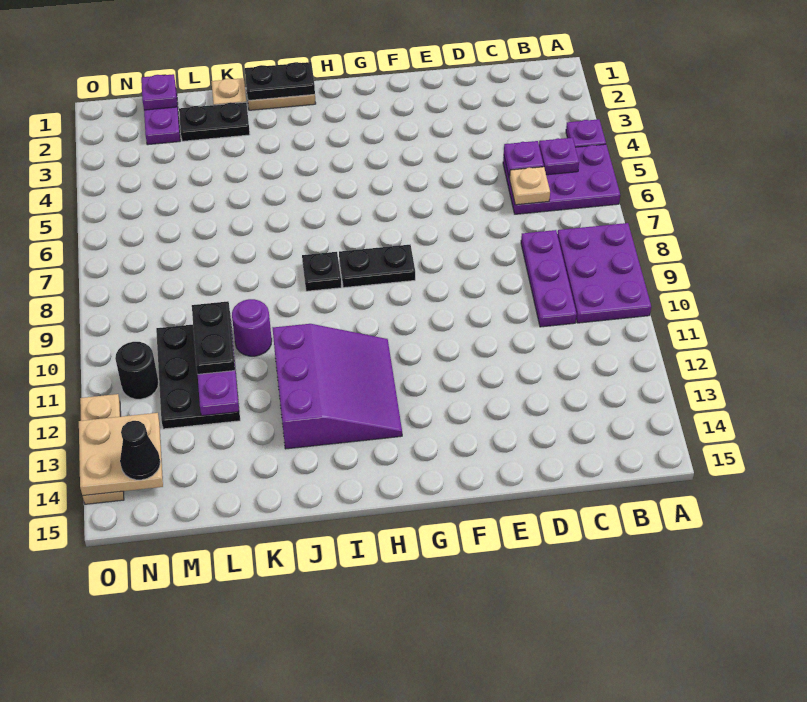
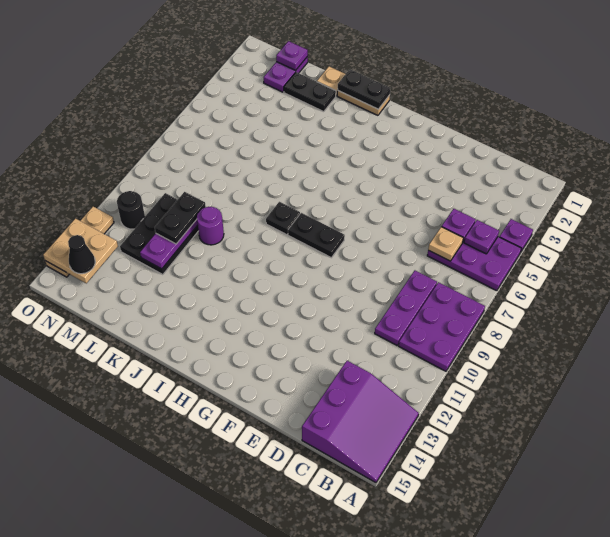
purple 3x3 slope [273,324,402,449] -> purple 3x3 slope moved to [302,361,419,483]

